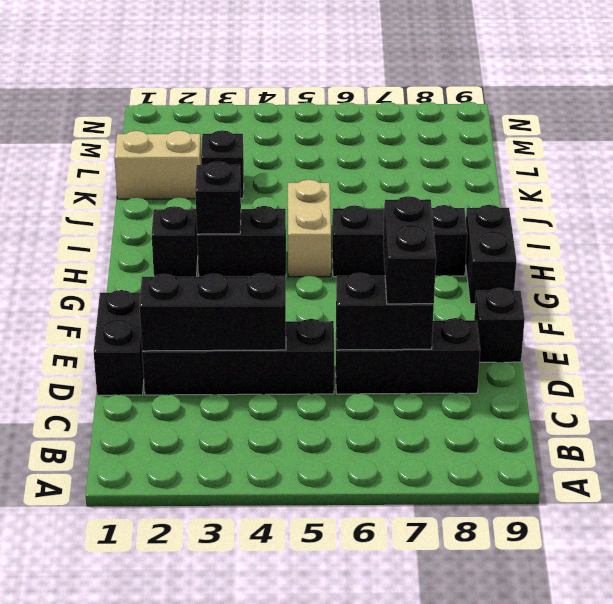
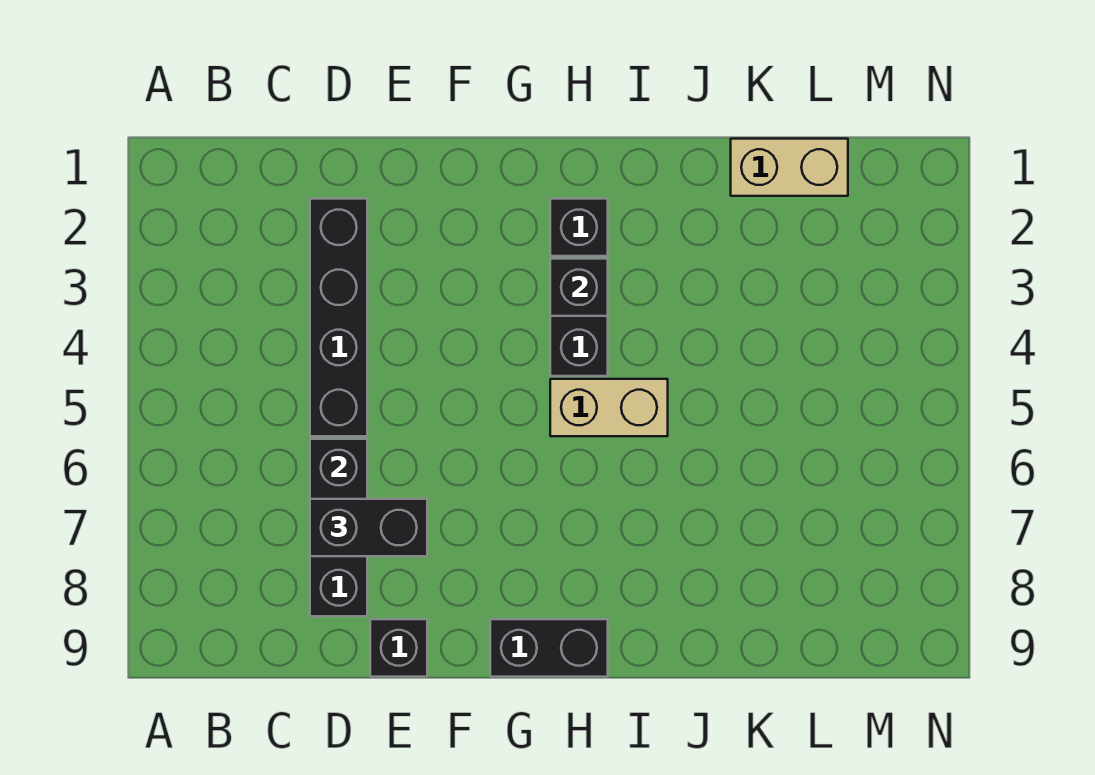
black 1x2 brick [94,290,144,395] -> none
black 1x3 brick [139,273,286,351] -> none
black 1x3 brick [332,205,467,277] -> none
tan 1x2 brick [114,131,201,199] -> tan 1x2 brick turned to [731,139,848,196]
black 1x1 brick [201,130,244,198] -> none

